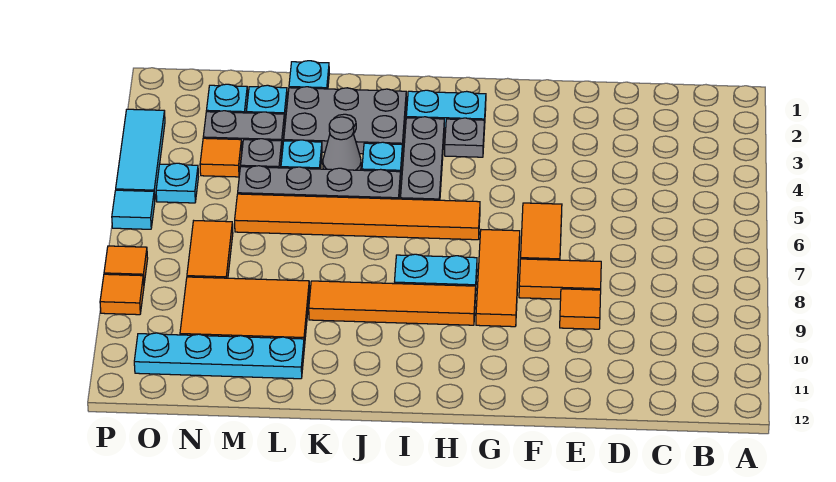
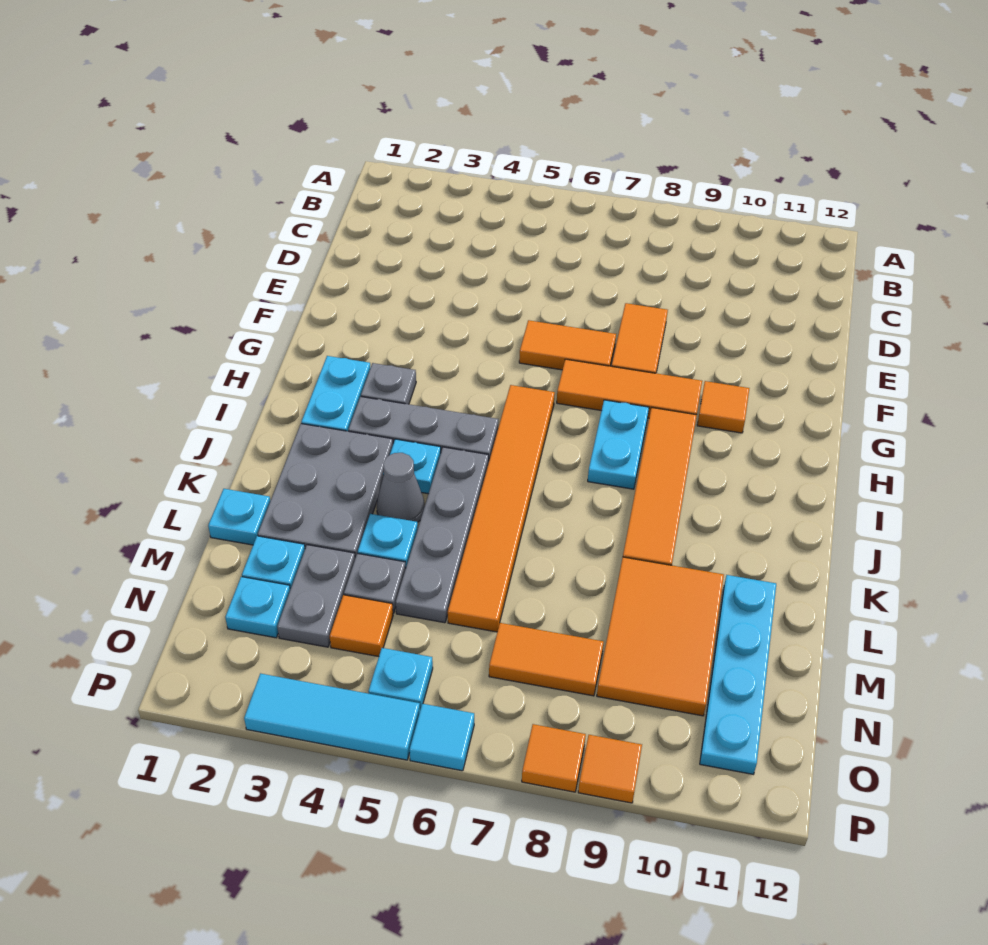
orange 1x1 tile [560,289,601,329] -> orange 1x1 tile moved to [697,381,749,433]

